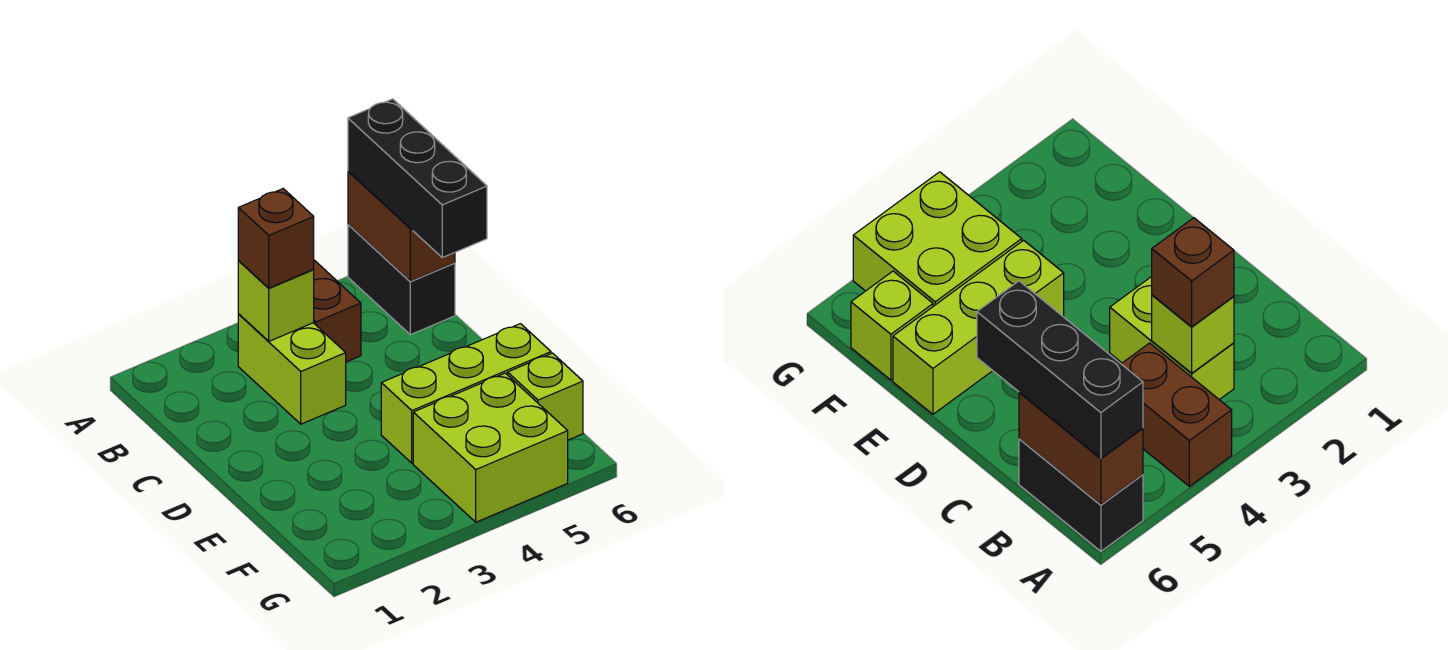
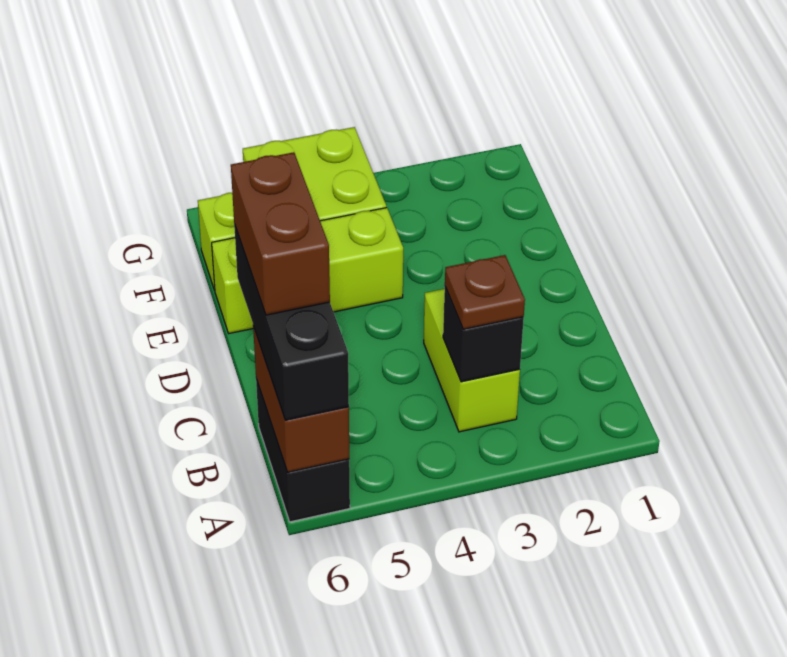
brown 1x2 brick [313,260,361,362] -> brown 1x2 brick moved to [231,152,330,315]
lime 1x1 brick [238,261,314,341] -> black 1x1 brick [443,287,524,382]
brown 1x1 brick [238,189,314,288] -> brown 1x1 plate [445,255,525,329]

